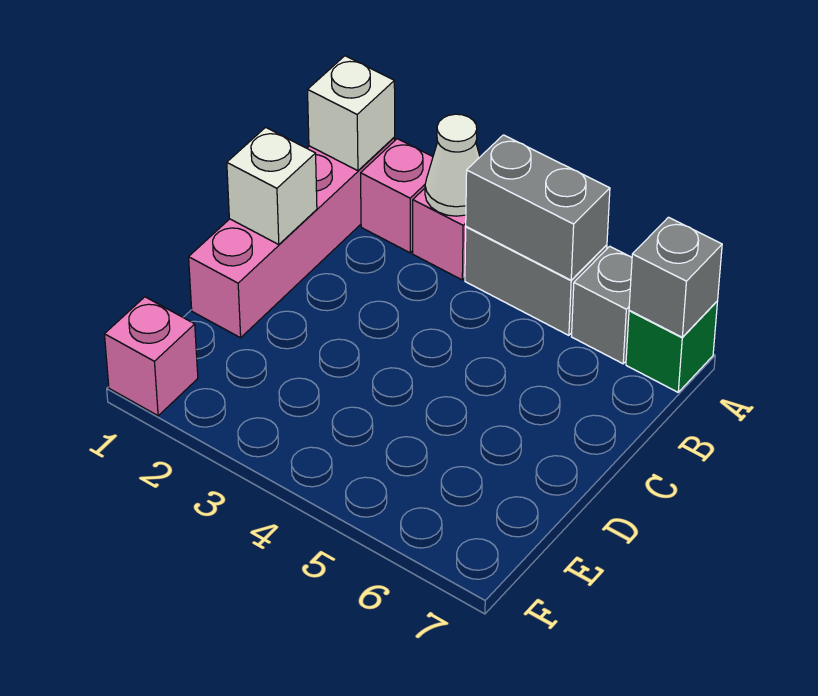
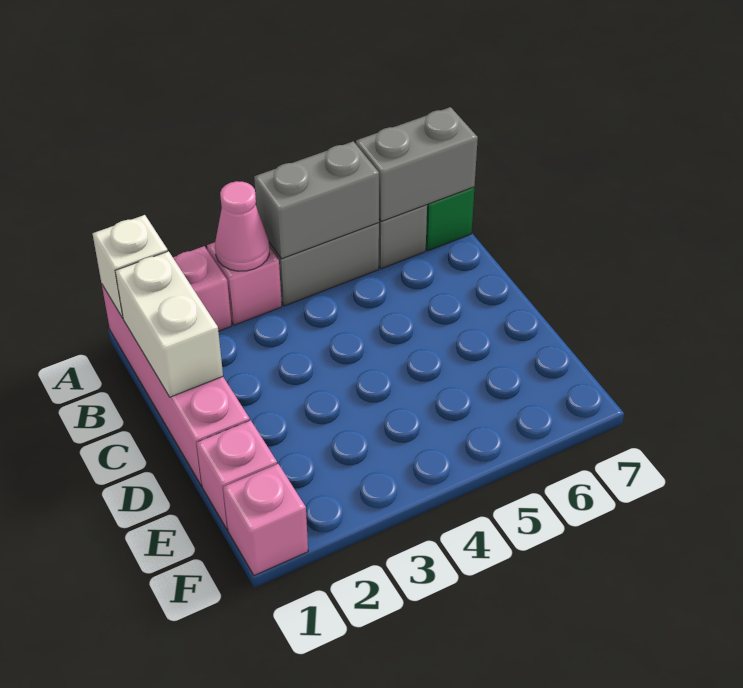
white 1x1 cone [425,114,480,216] -> pink 1x1 cone [215,181,269,271]
grey 1x1 brick [629,217,722,337] -> grey 1x2 brick [356,107,478,221]
white 1x1 brick [227,127,317,245] -> white 1x2 brick [115,251,223,397]
none -> pink 1x1 brick [197,420,277,529]

